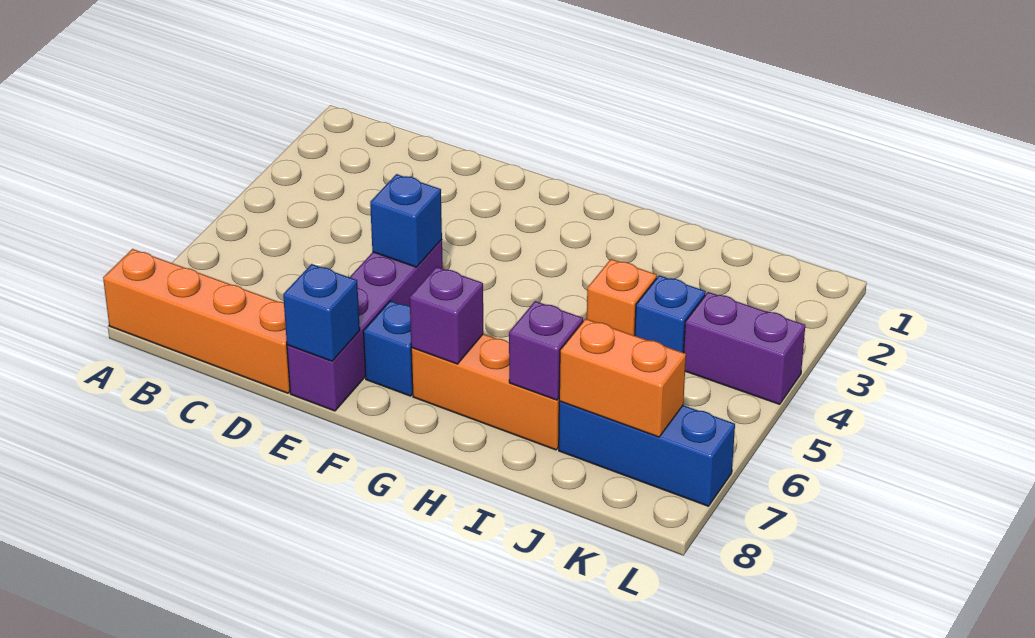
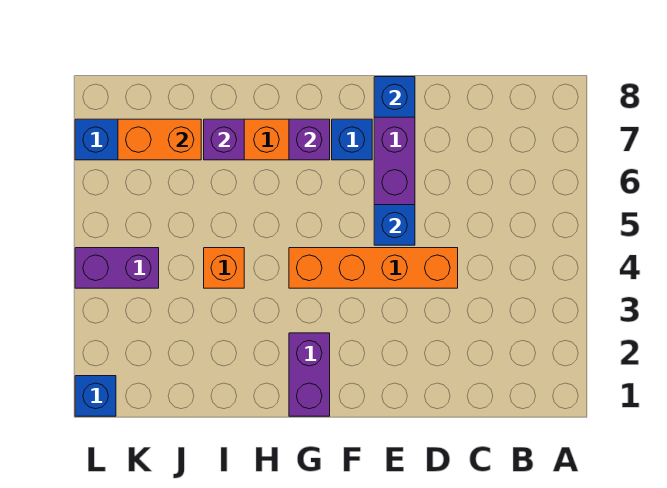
orange 1x4 brick [103,249,290,393] -> orange 1x4 brick moved to [289,248,458,288]
none -> purple 1x2 brick [289,333,330,416]
blue 1x1 brick [635,275,706,353] -> blue 1x1 brick moved to [75,376,116,416]

